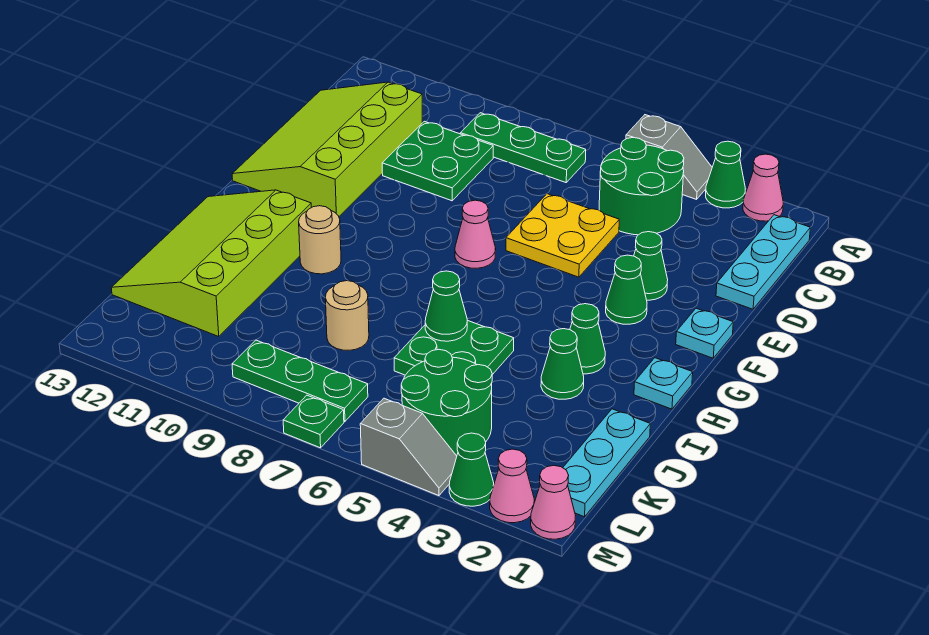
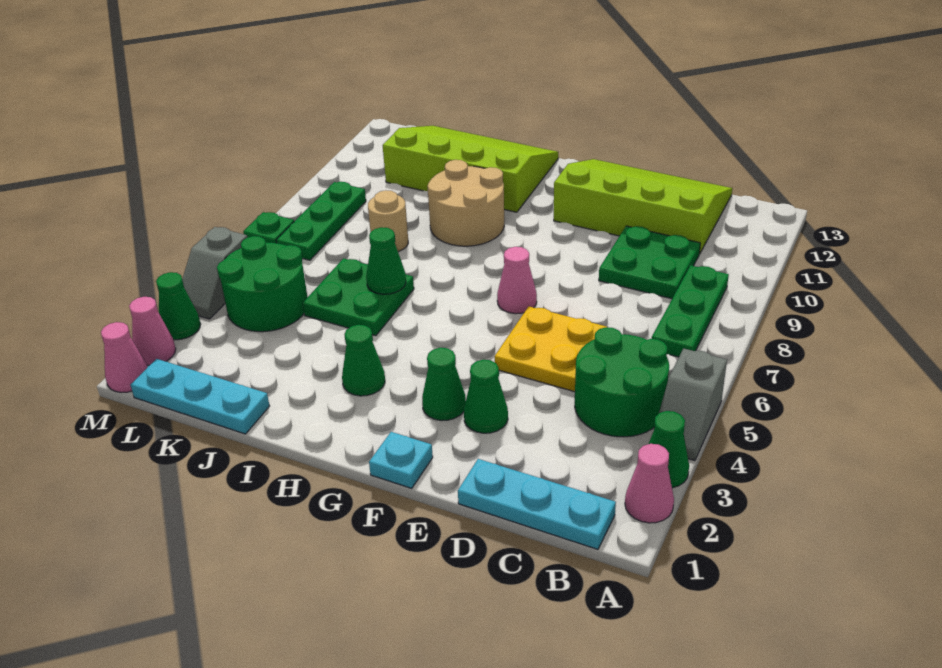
cyan 1x1 plate [634,358,693,409] -> none
tan 1x1 round brick [299,206,341,274] -> tan 2x2 round brick [428,160,504,246]
green 1x1 cone [541,329,584,399] -> none

